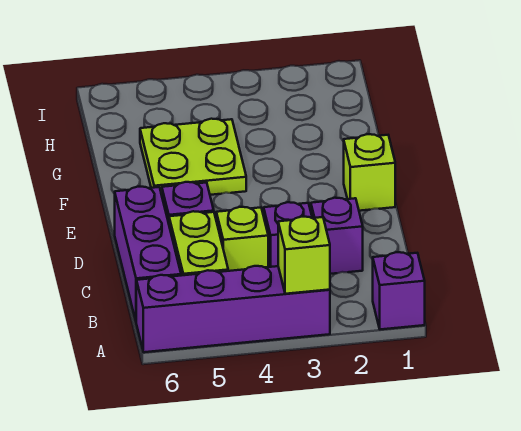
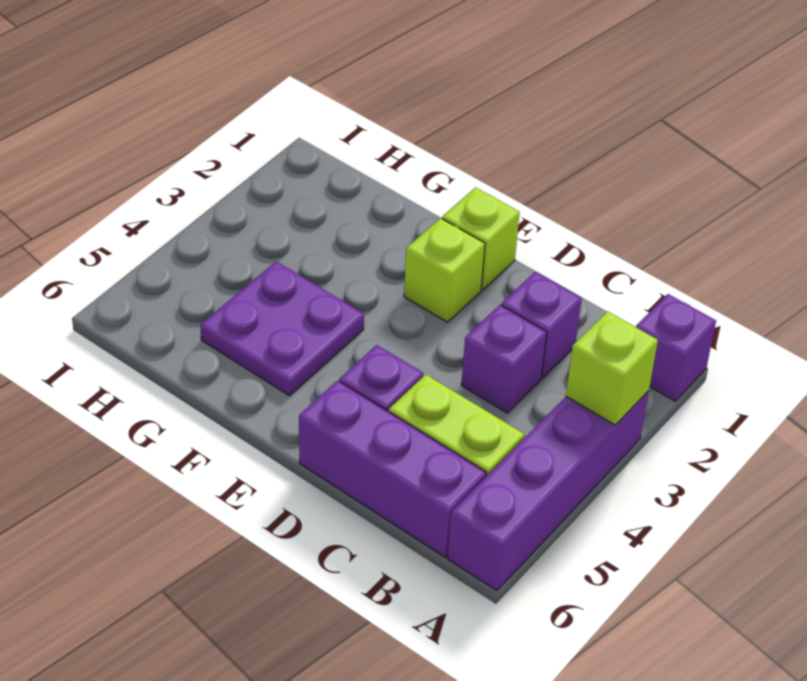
lime 1x1 brick [216,207,268,271] -> lime 1x1 brick moved to [404,218,485,322]
lime 2x2 plate [140,119,246,195] -> purple 2x2 plate [200,261,364,396]

